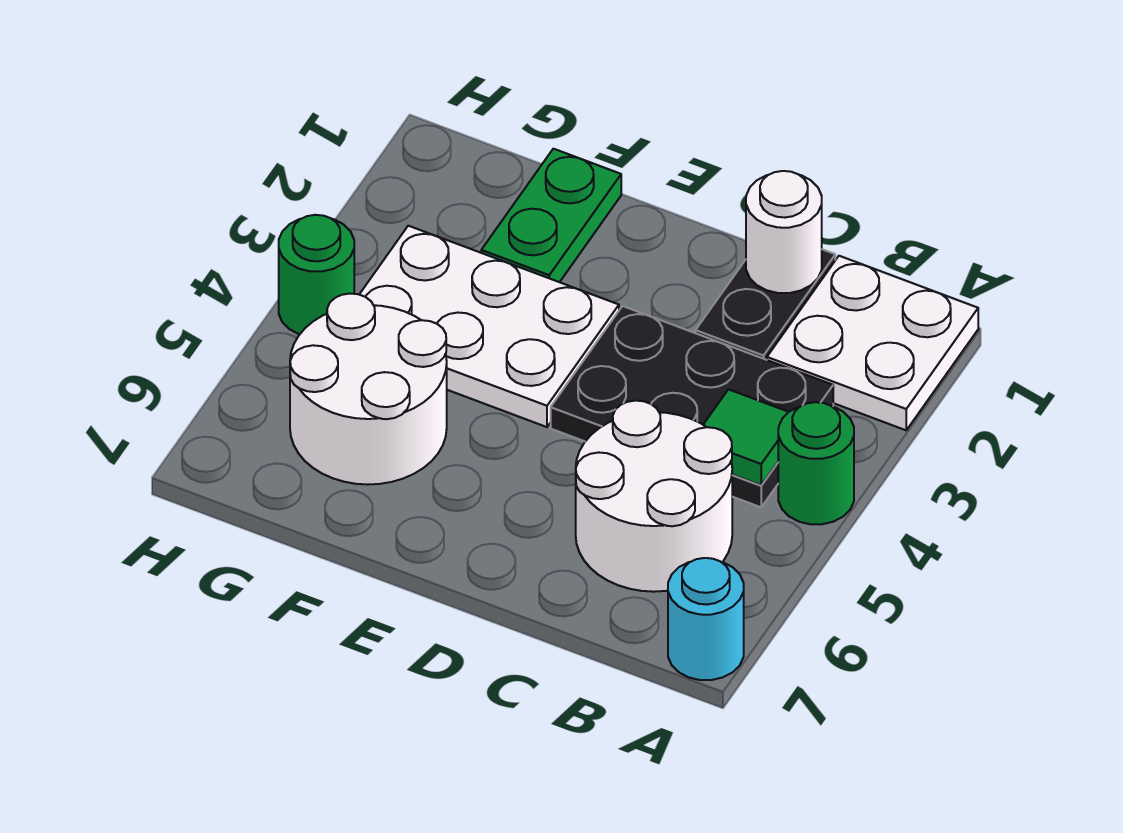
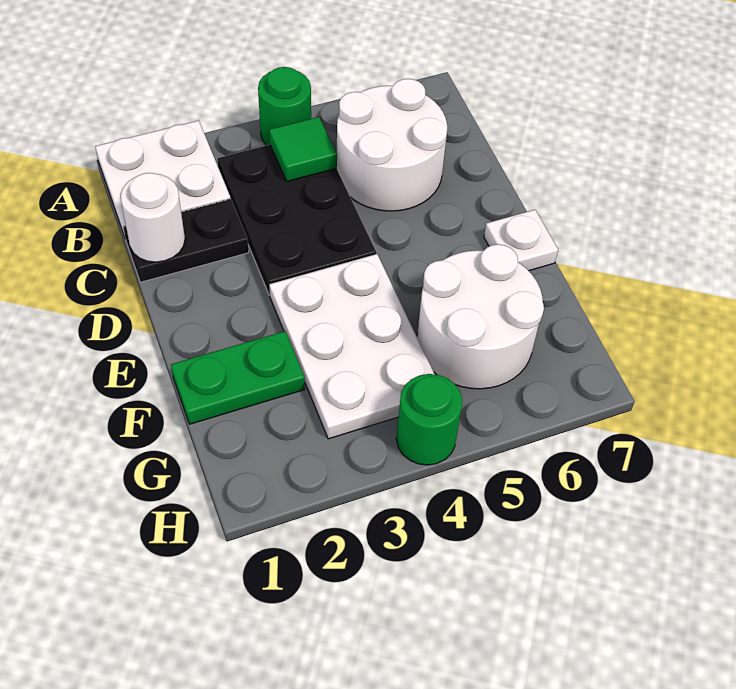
cyan 1x1 round brick [668,558,744,680] -> none
none -> white 1x1 plate [484,210,558,271]

